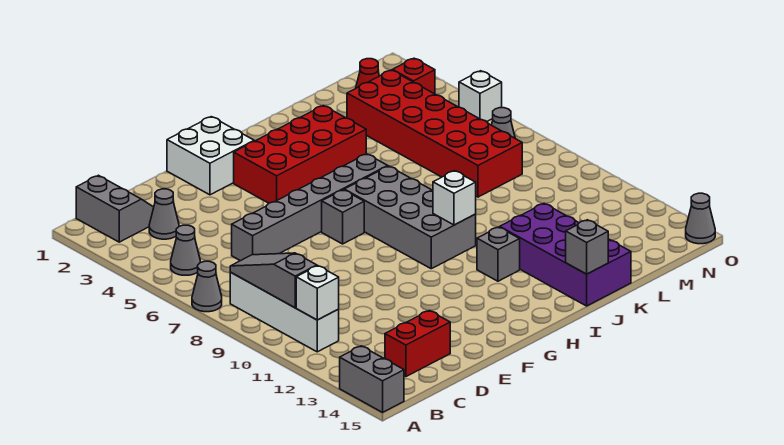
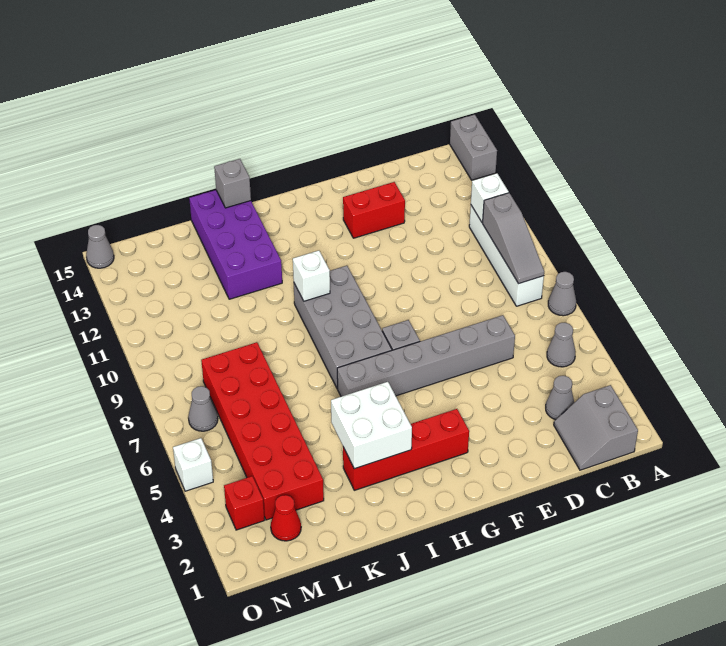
red 1x2 brick [385,311,450,377] -> red 1x2 brick moved to [343,182,405,238]
white 2x2 brick [167,117,254,195] -> white 2x2 brick moved to [331,382,412,469]
red 2x4 brick [234,106,366,203] -> red 1x4 brick [343,409,469,490]
grey 1x1 brick [477,227,520,281] -> none

